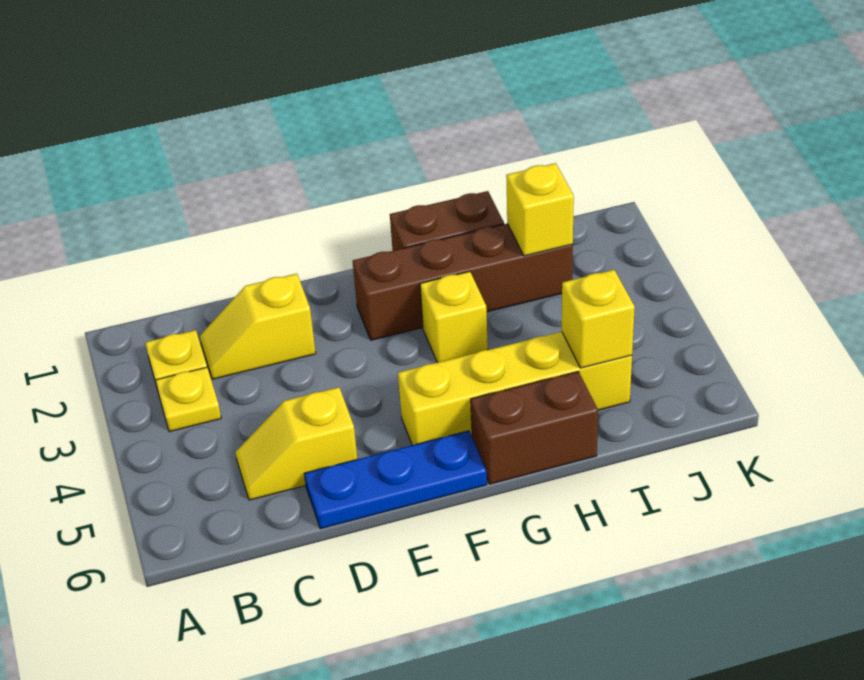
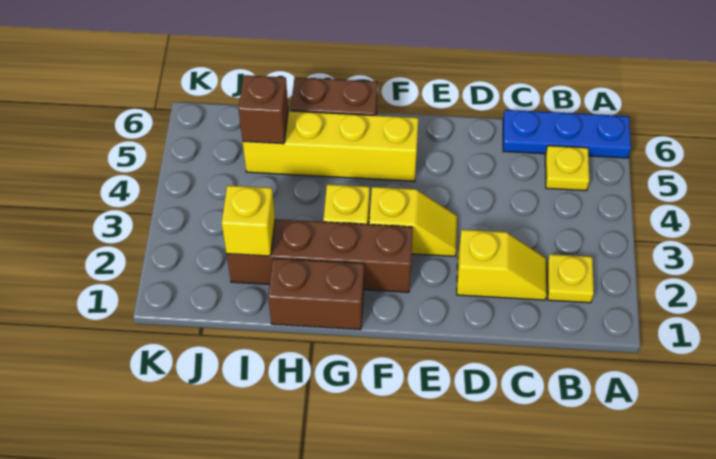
yellow 1x1 plate [156,367,221,432] -> yellow 1x1 plate moved to [545,146,589,191]
yellow 1x2 slope [235,387,357,500] -> yellow 1x2 slope moved to [369,187,457,256]
blue 1x3 plate [304,431,487,529] -> blue 1x3 plate moved to [503,110,631,158]
yellow 1x1 brick [562,270,635,368] -> brown 1x1 brick [238,75,288,144]

